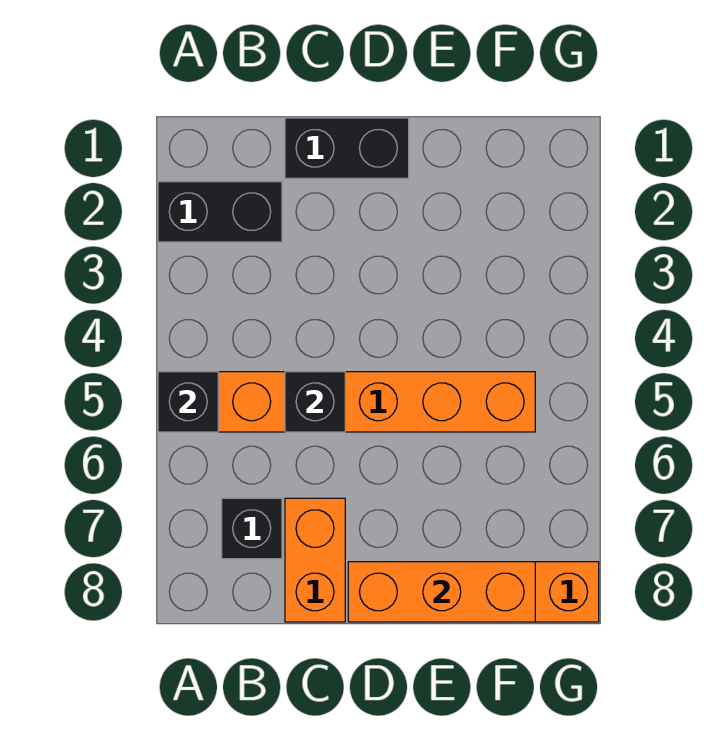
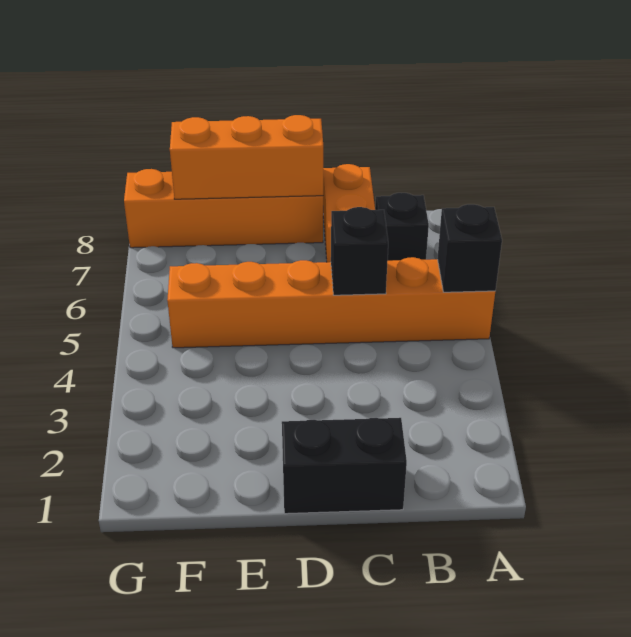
black 1x2 brick [158,182,282,242] -> none

